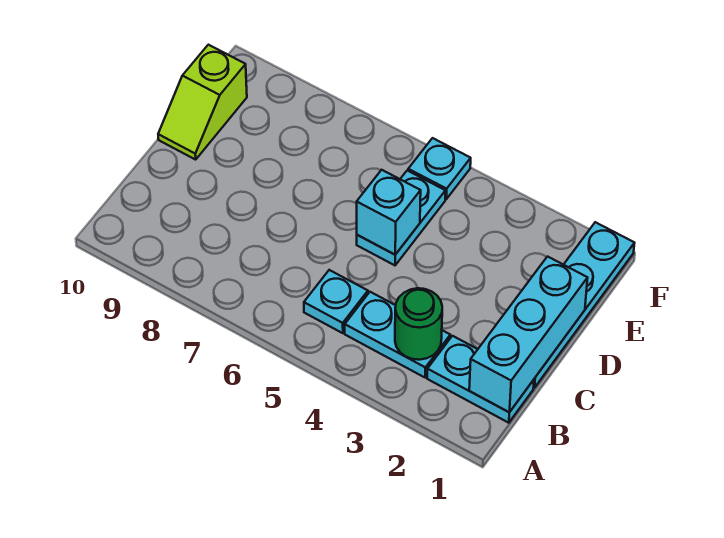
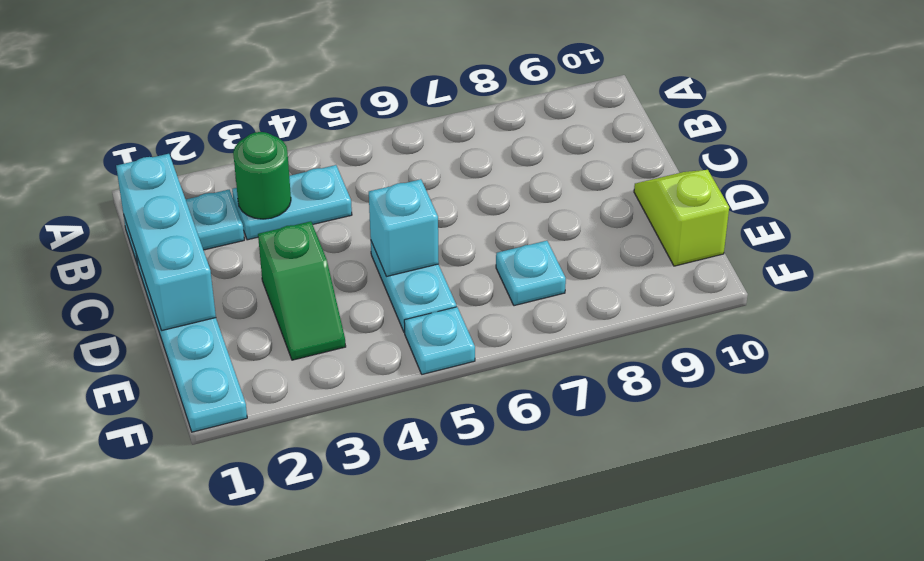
cyan 1x1 plate [304,270,368,333] -> cyan 1x1 plate moved to [496,241,566,306]
none -> green 1x2 slope [258,221,346,360]

